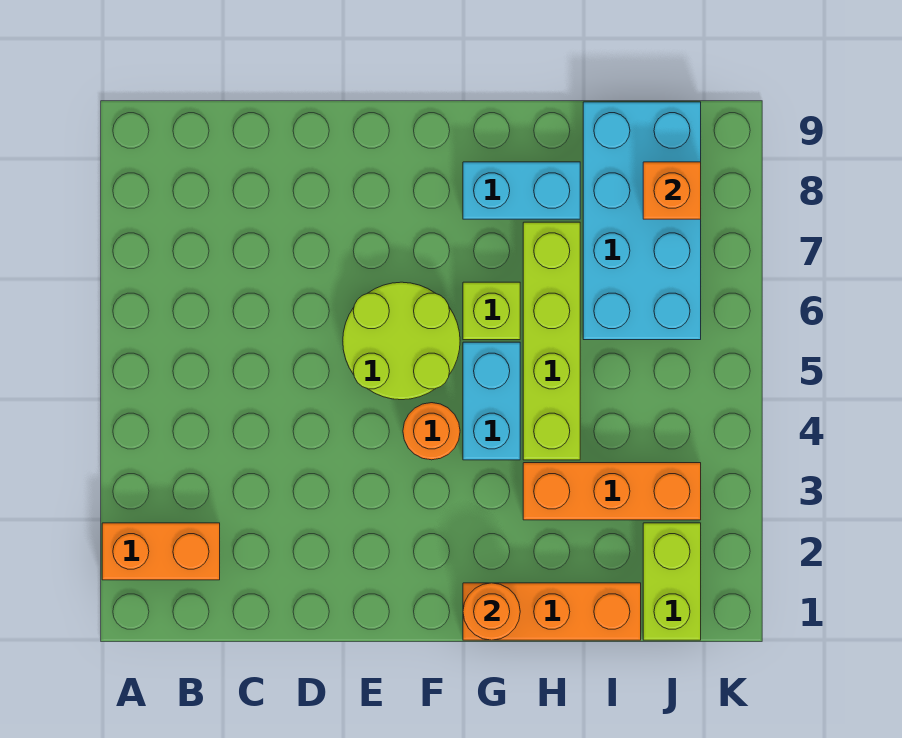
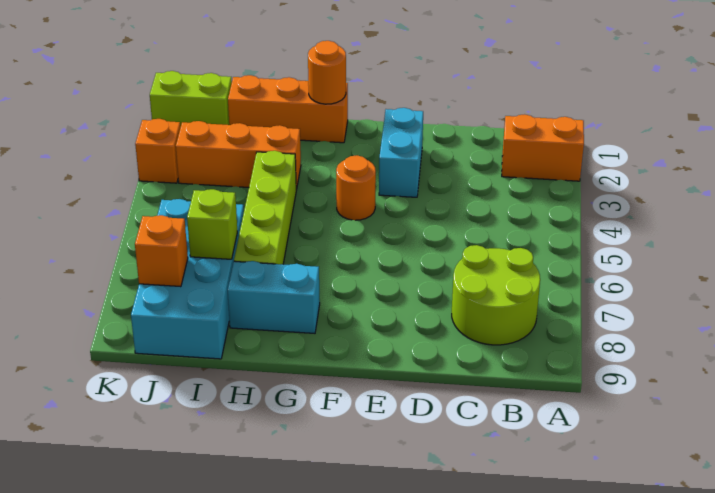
lime 2x2 round brick [343,282,460,400] -> lime 2x2 round brick moved to [452,245,540,345]
cyan 1x2 brick [463,342,520,460] -> cyan 1x2 brick moved to [379,108,423,197]
lime 1x1 brick [463,282,520,340] -> lime 1x1 brick moved to [187,189,237,259]
lime 1x2 brick [643,523,701,640] -> lime 1x2 brick turned to [150,71,232,127]
none -> orange 1x1 brick [135,119,180,183]

